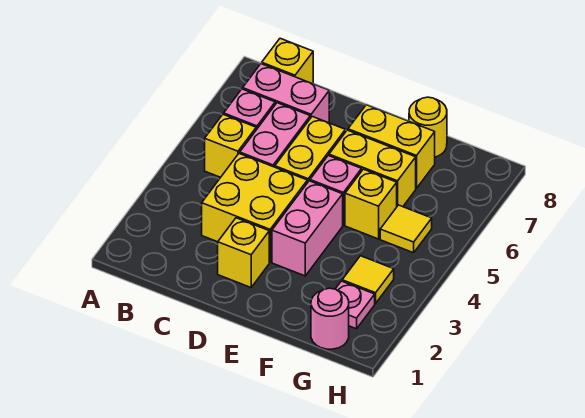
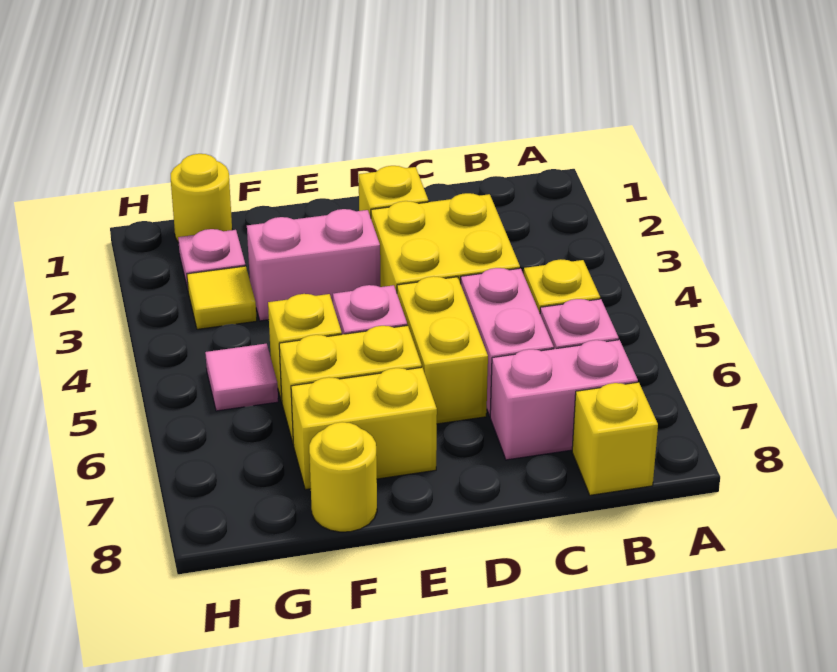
pink 1x2 brick [272,181,343,276] -> pink 1x2 brick turned to [247,209,380,321]
pink 1x1 round brick [311,288,349,349] -> yellow 1x1 round brick [171,154,232,243]
yellow 1x1 tile [380,205,432,253] -> pink 1x1 tile [205,344,278,411]

